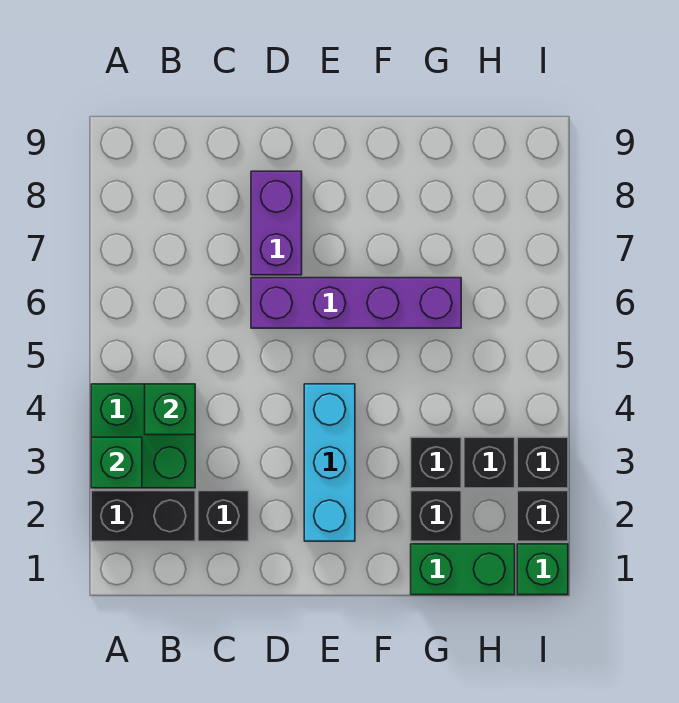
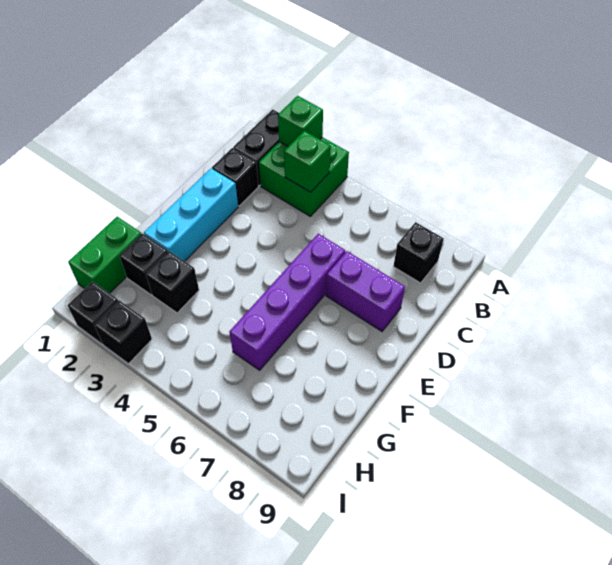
cyan 1x3 brick [304,384,355,541] -> cyan 1x3 brick turned to [144,168,238,261]
black 1x1 brick [464,437,515,488] -> black 1x1 brick moved to [393,222,444,283]
green 1x1 brick [517,544,568,595] -> none

